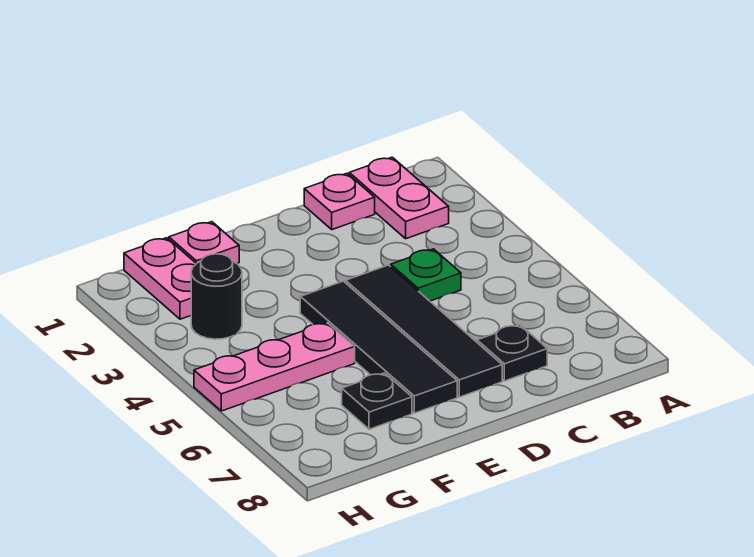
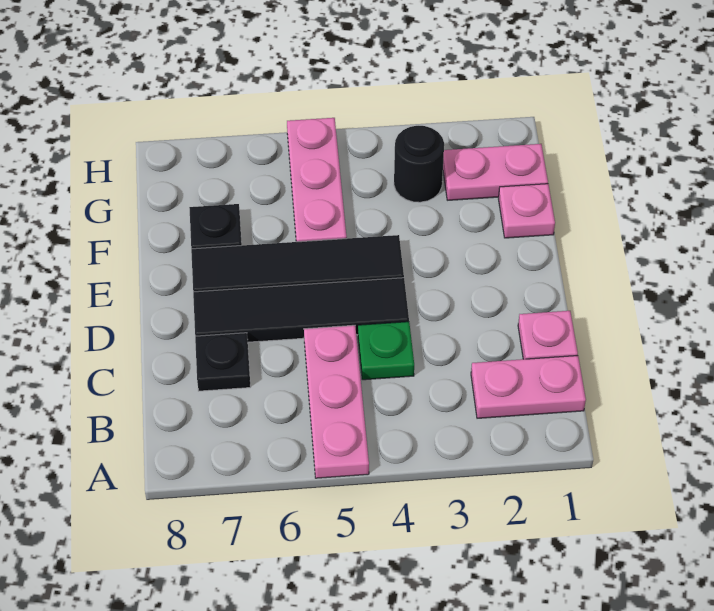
none -> pink 1x3 plate [304,325,369,478]

